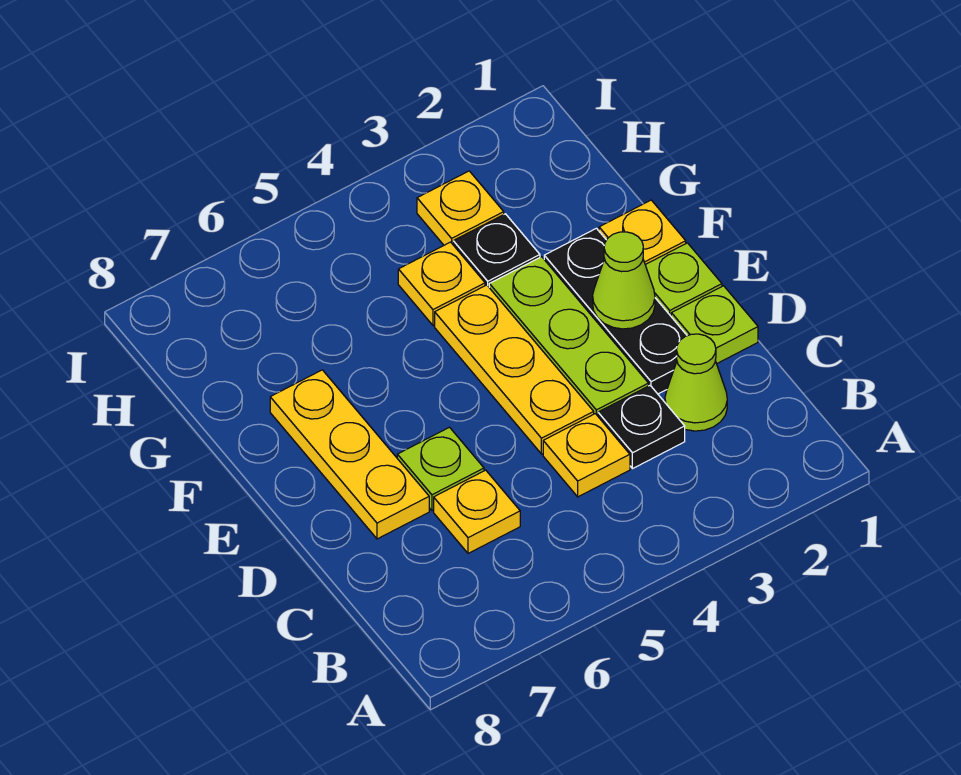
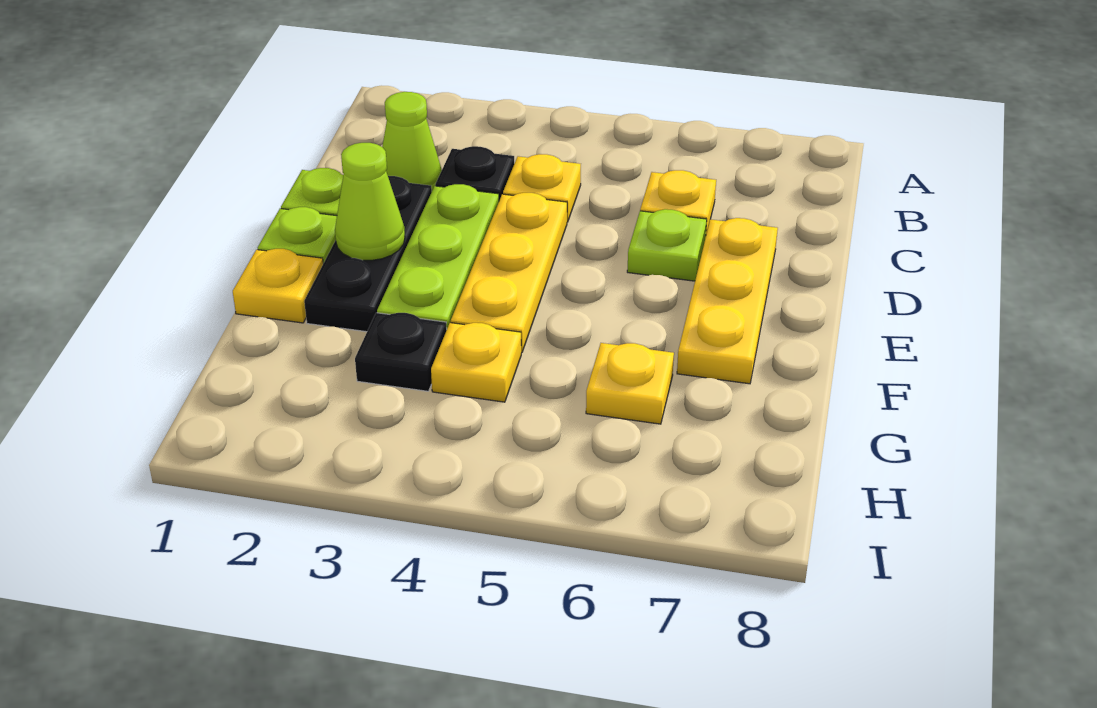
yellow 1x1 plate [417,171,504,245] -> yellow 1x1 plate moved to [586,343,674,424]

